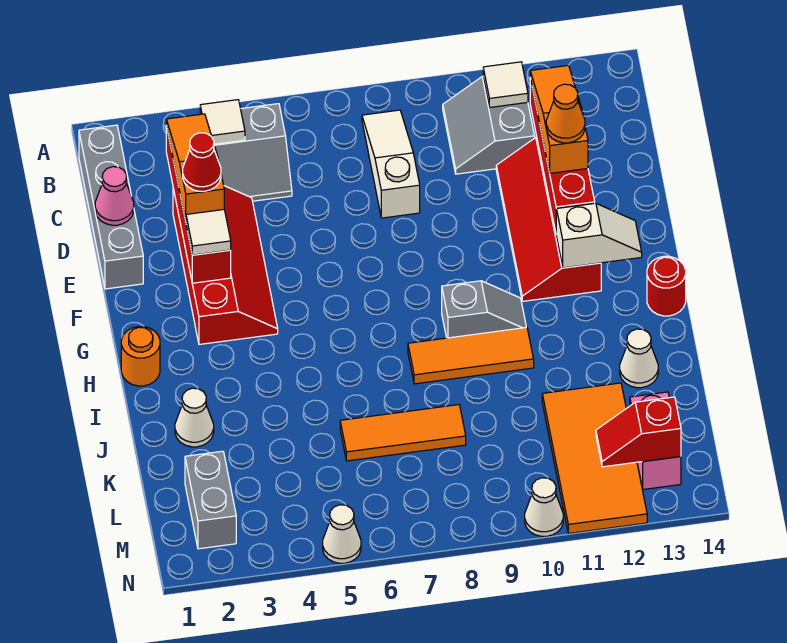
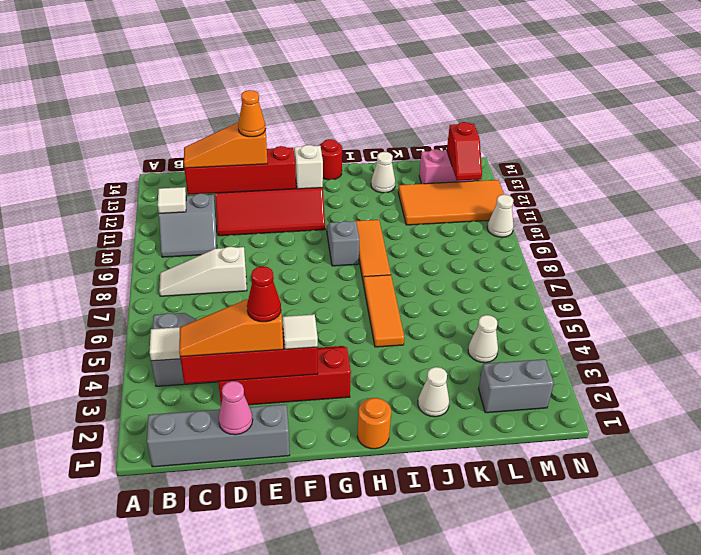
orange 1x3 tile [340,405,466,461] -> orange 1x3 tile moved to [363,275,404,347]
white 1x1 cone [323,505,361,563] -> white 1x1 cone moved to [468,315,498,363]

